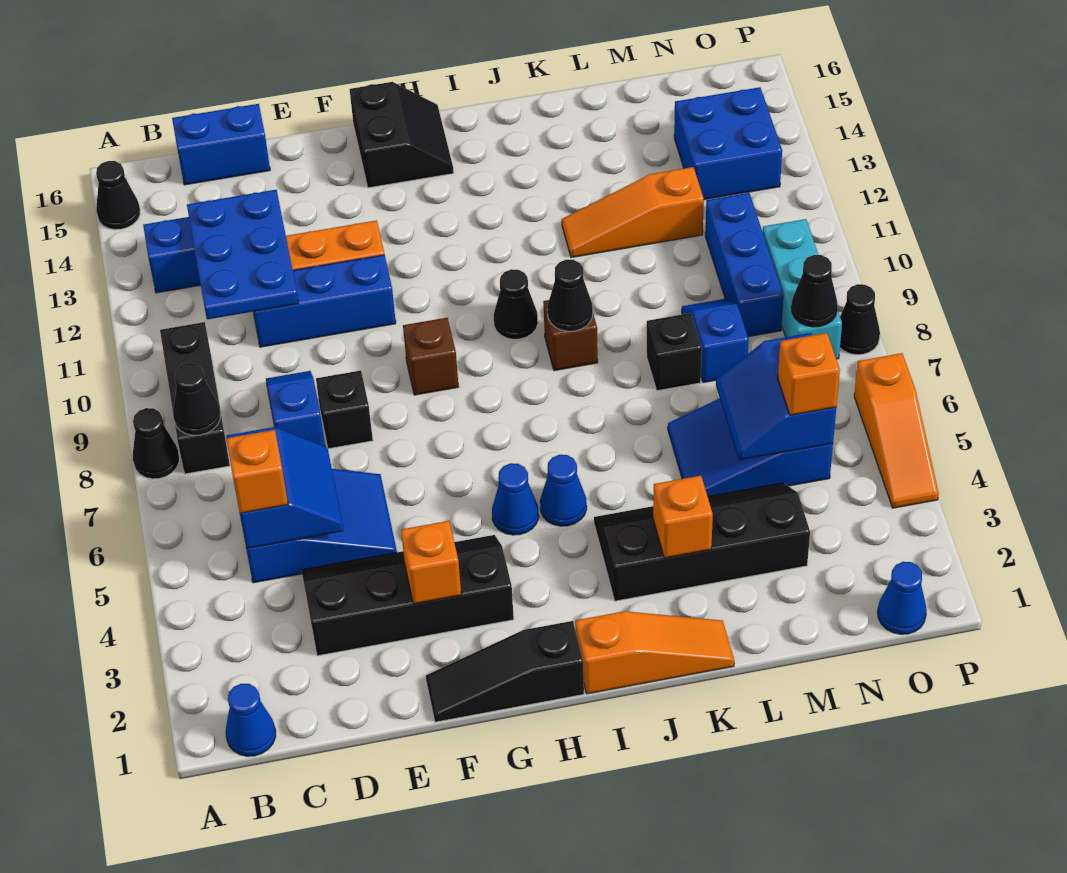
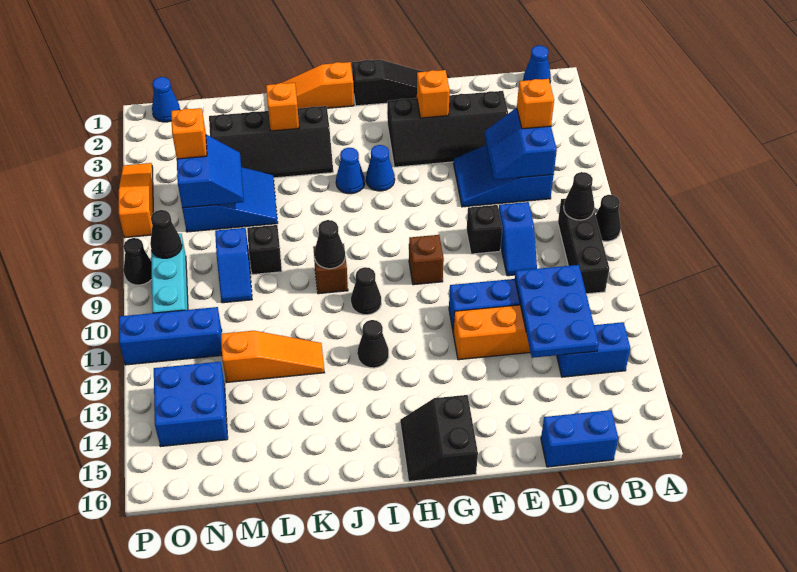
black 1x1 cone [96,161,140,230] -> black 1x1 cone moved to [357,320,389,368]
blue 1x3 brick [705,193,783,337] -> blue 1x3 brick turned to [119,307,222,365]

